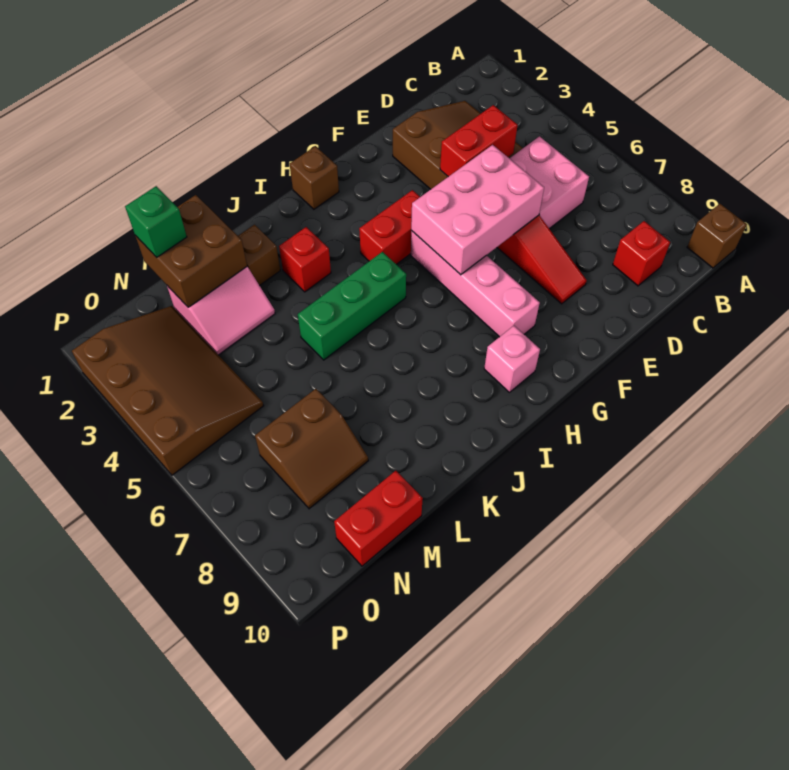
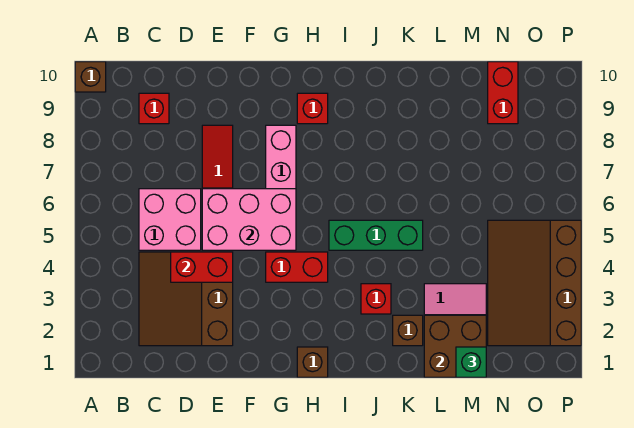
pink 1x1 brick [484,326,540,392] -> red 1x1 brick [297,93,328,124]
brown 2x2 slope [255,389,368,509] -> none
red 1x2 brick [334,471,423,566] -> red 1x2 brick turned to [488,62,518,124]

